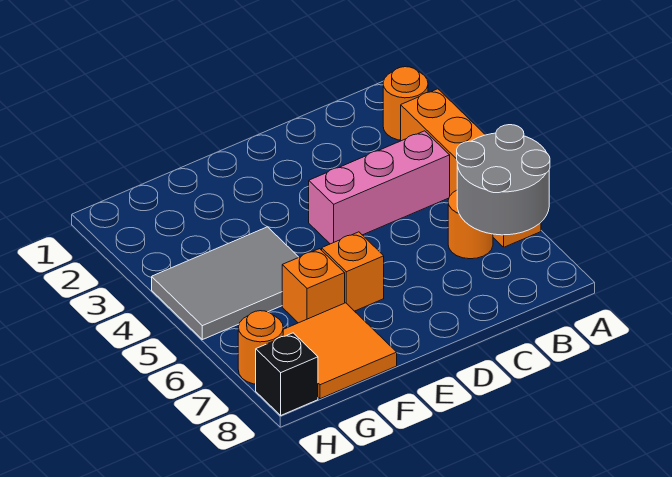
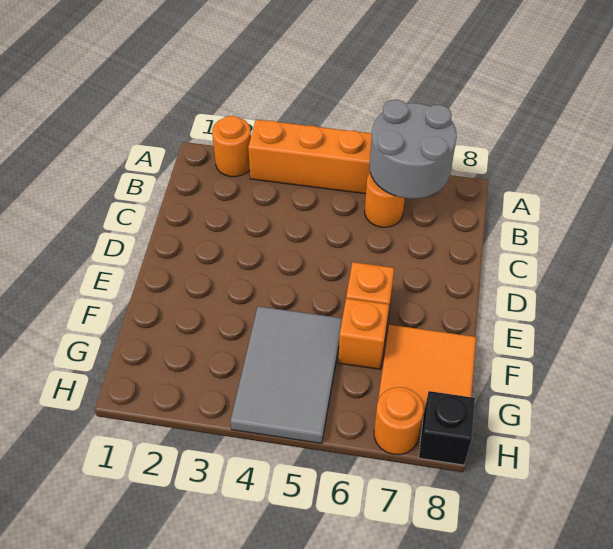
pink 1x3 brick [309,131,450,244] -> none

